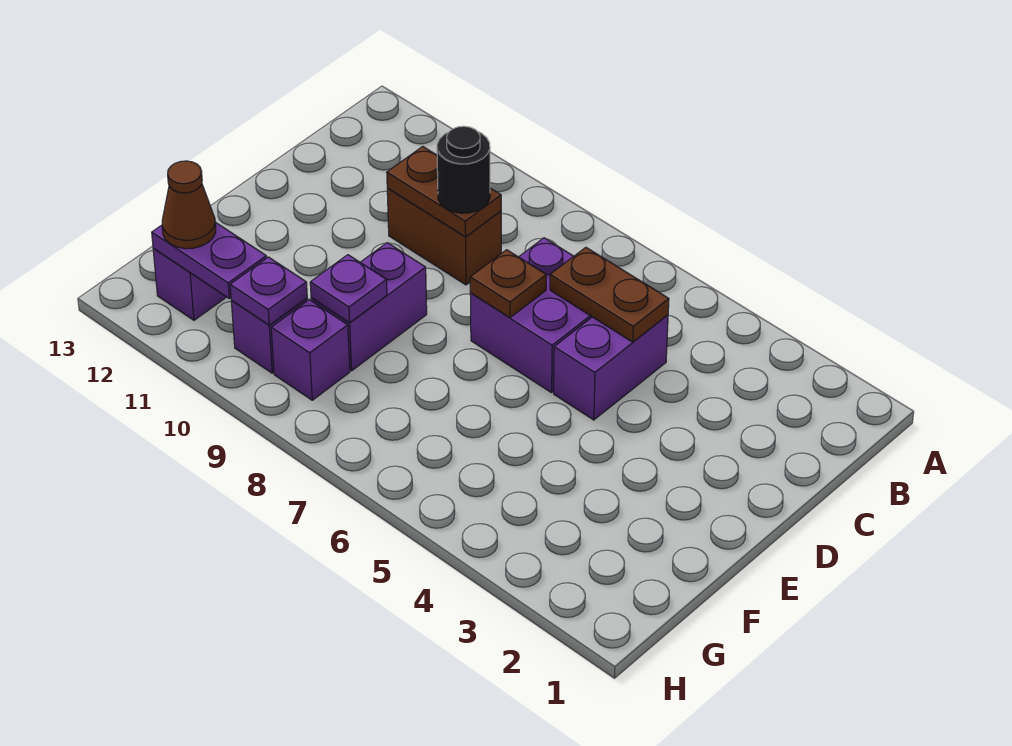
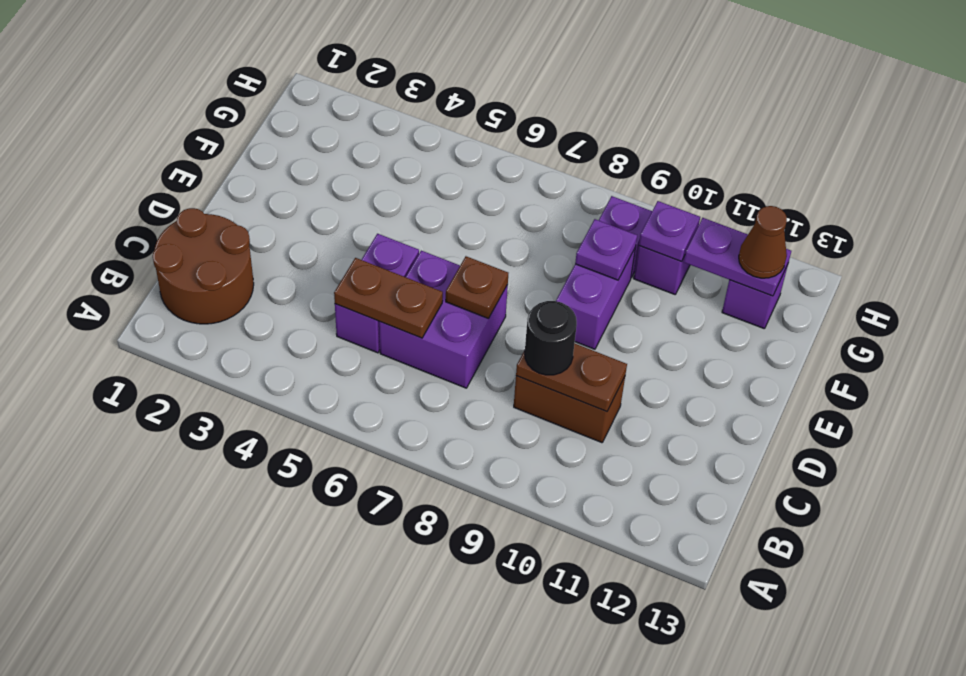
none -> brown 2x2 round brick [153,208,254,324]

